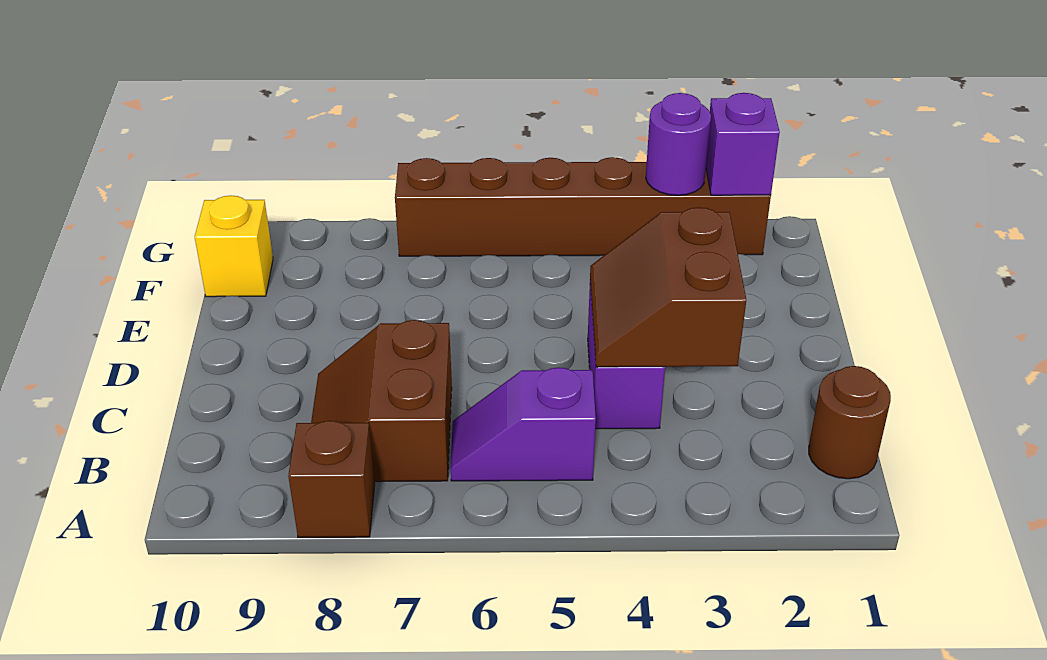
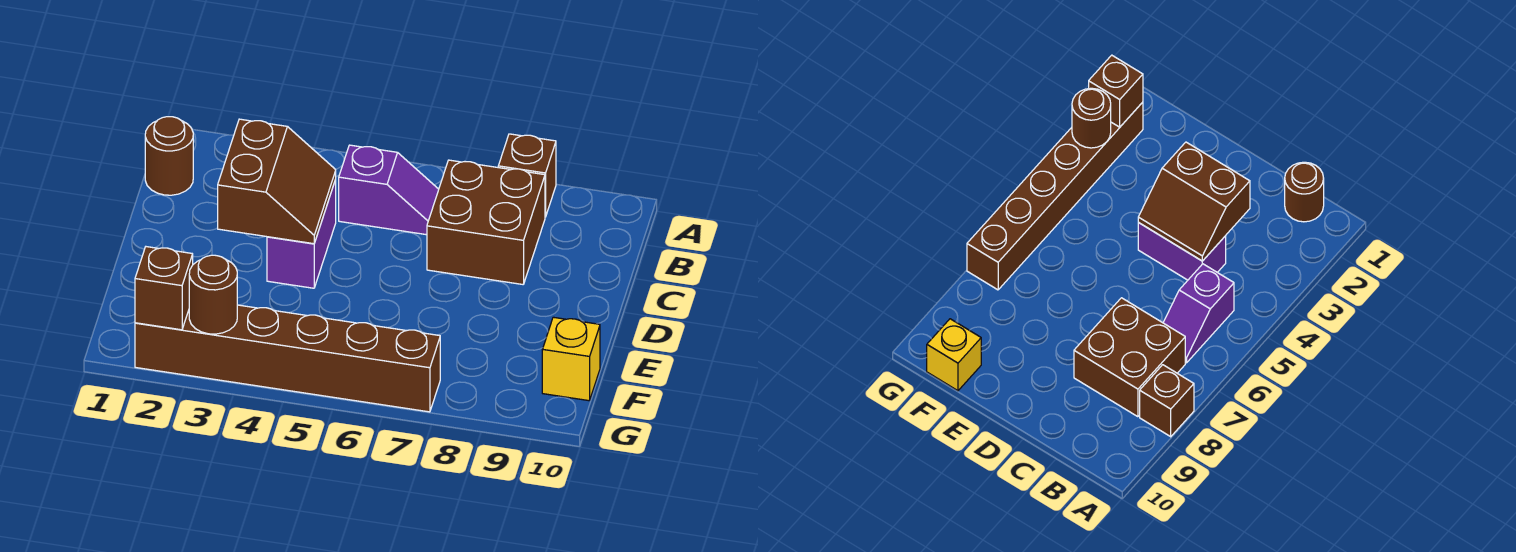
brown 2x2 slope [311,320,452,482] -> brown 2x2 brick [427,160,545,284]
purple 1x1 brick [706,93,780,195] -> brown 1x1 brick [135,247,193,330]
purple 1x1 round brick [646,93,711,195] -> brown 1x1 round brick [189,255,237,334]

